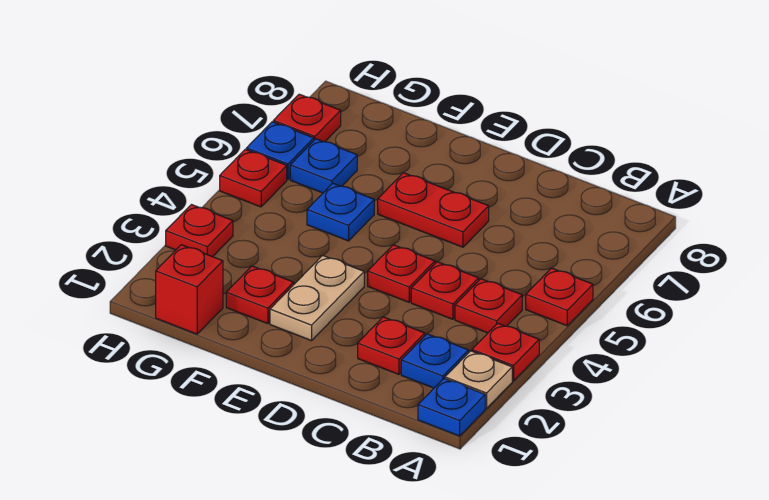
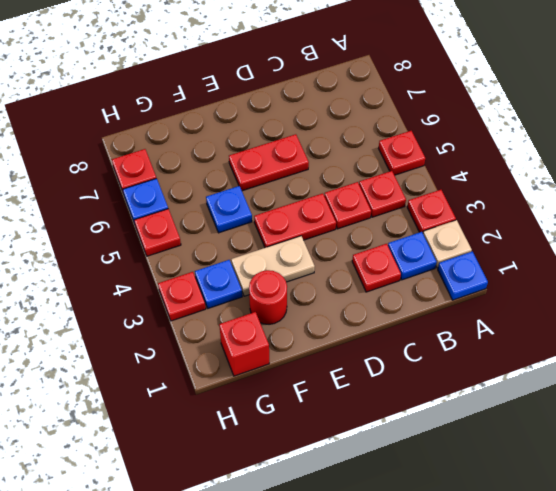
red 1x1 plate [368,245,435,302] -> red 1x2 plate [254,193,336,248]
tan 1x2 plate [270,255,364,341] -> tan 1x2 plate turned to [231,236,315,296]
red 1x1 plate [226,266,294,324] -> red 1x1 round brick [249,270,287,324]
blue 1x1 plate [290,139,357,193] -> blue 1x1 plate moved to [195,260,242,308]

